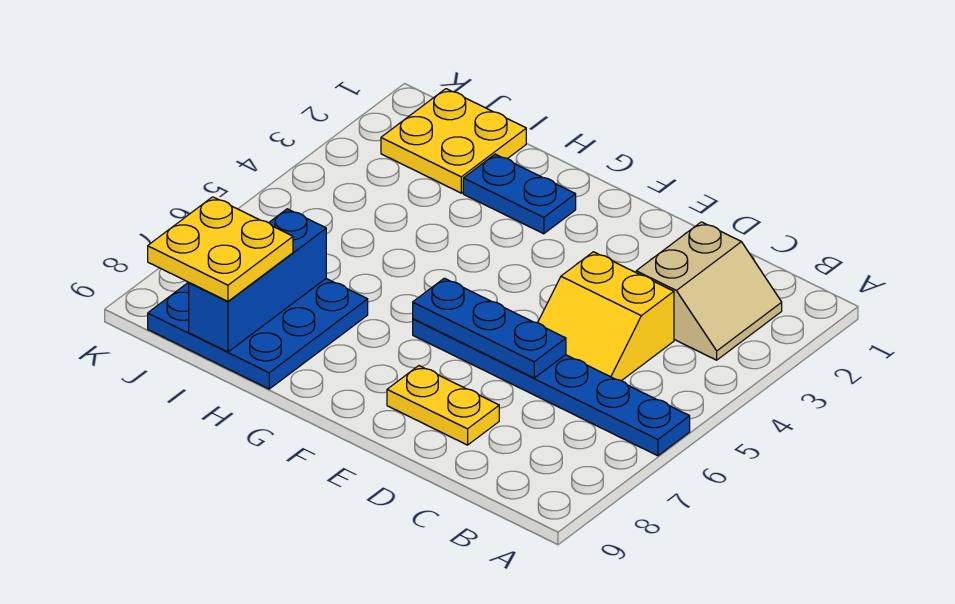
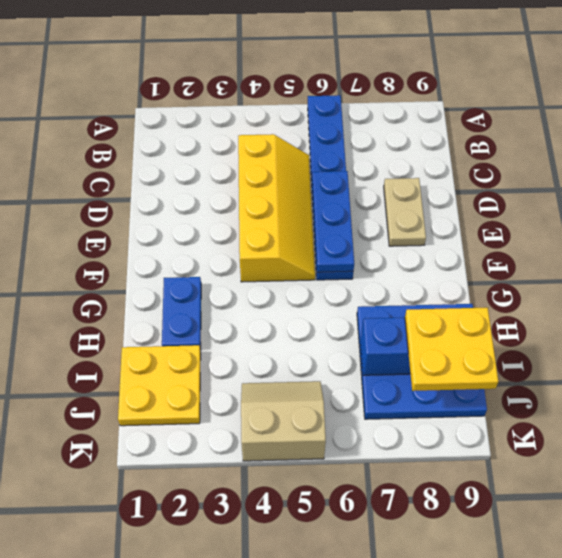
tan 2x2 slope [636,222,782,360] -> tan 2x2 slope moved to [241,381,326,461]
yellow 2x2 slope [538,252,674,381] -> yellow 2x4 slope [238,134,315,282]
yellow 1x2 plate [387,366,499,445] -> tan 1x2 plate [384,178,426,246]

